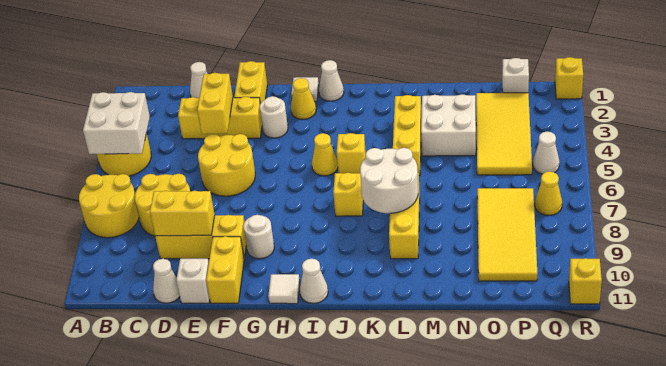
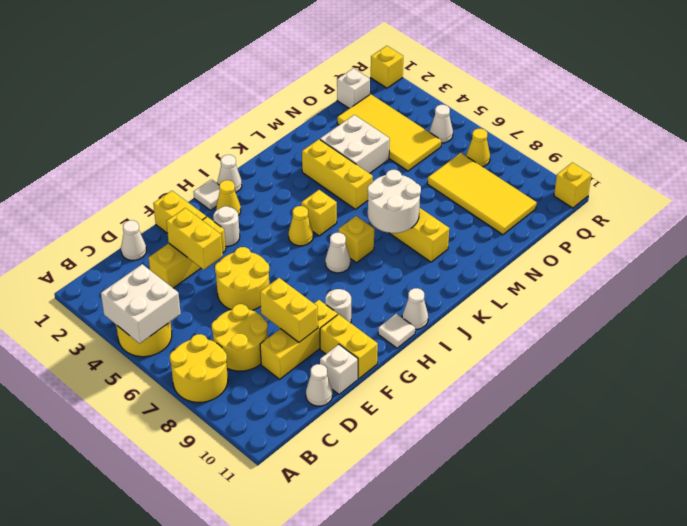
yellow 1x2 brick [150,191,215,236] -> yellow 1x2 brick turned to [260,278,318,342]
none -> white 1x1 cone [325,233,350,273]

